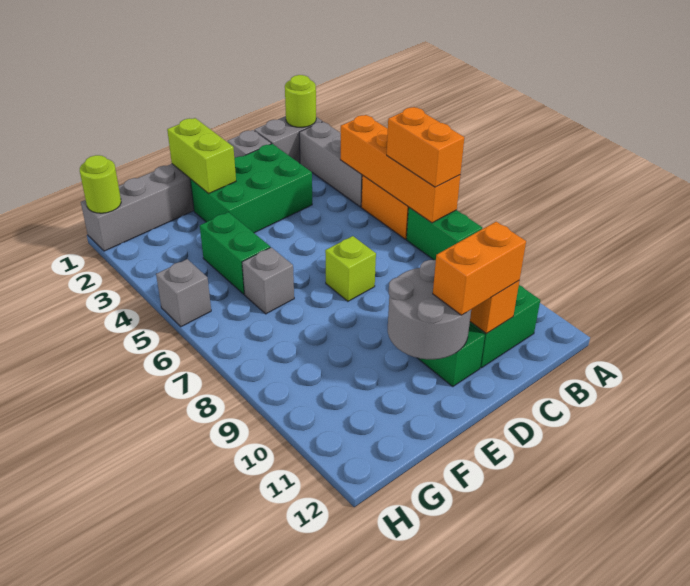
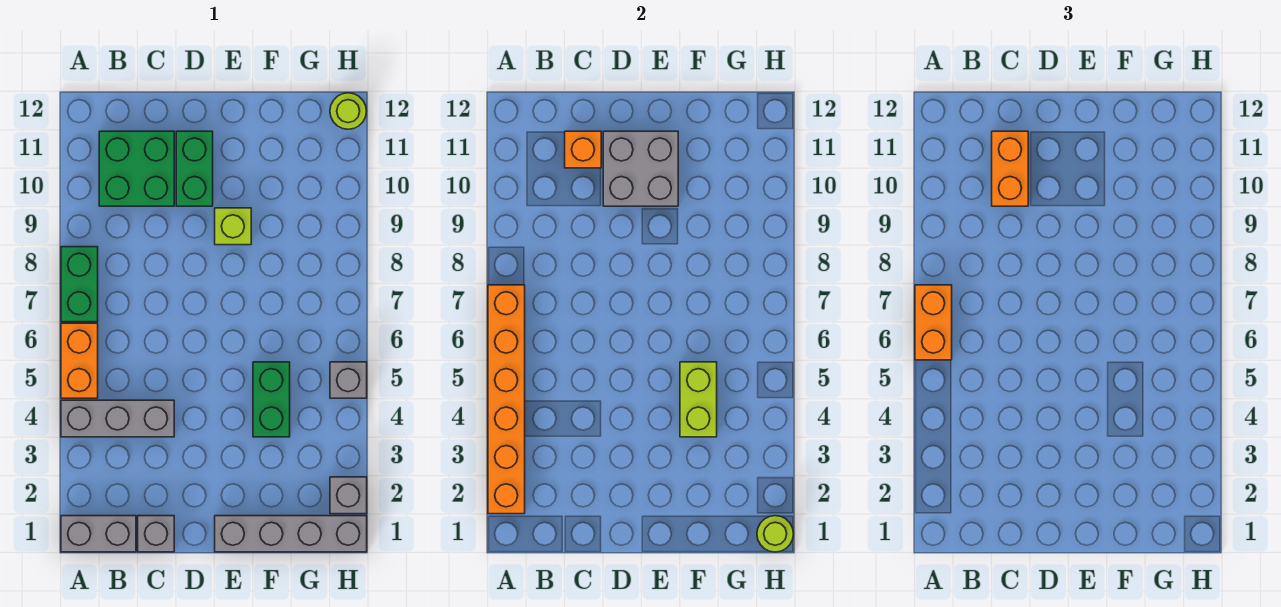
lime 1x1 round brick [285,75,316,127] -> lime 1x1 round brick moved to [330,93,366,129]
grey 1x3 brick [299,122,362,207] -> grey 1x3 brick turned to [61,400,174,437]
orange 1x4 brick [340,115,460,223] -> orange 1x6 brick [488,285,525,514]
green 2x3 brick [190,144,312,233] -> none
orange 1x2 brick [433,222,526,315] -> orange 1x2 brick turned to [992,131,1028,206]
lime 1x1 brick [325,236,376,301] -> lime 1x1 brick moved to [215,208,251,245]
grey 2x2 round brick [388,260,471,359] -> grey 2x2 brick [603,131,678,206]
lime 1x2 brick [167,118,236,194] -> lime 1x2 brick moved to [680,362,717,437]
grey 1x1 brick [242,247,294,314] -> grey 1x1 brick moved to [330,477,367,514]

